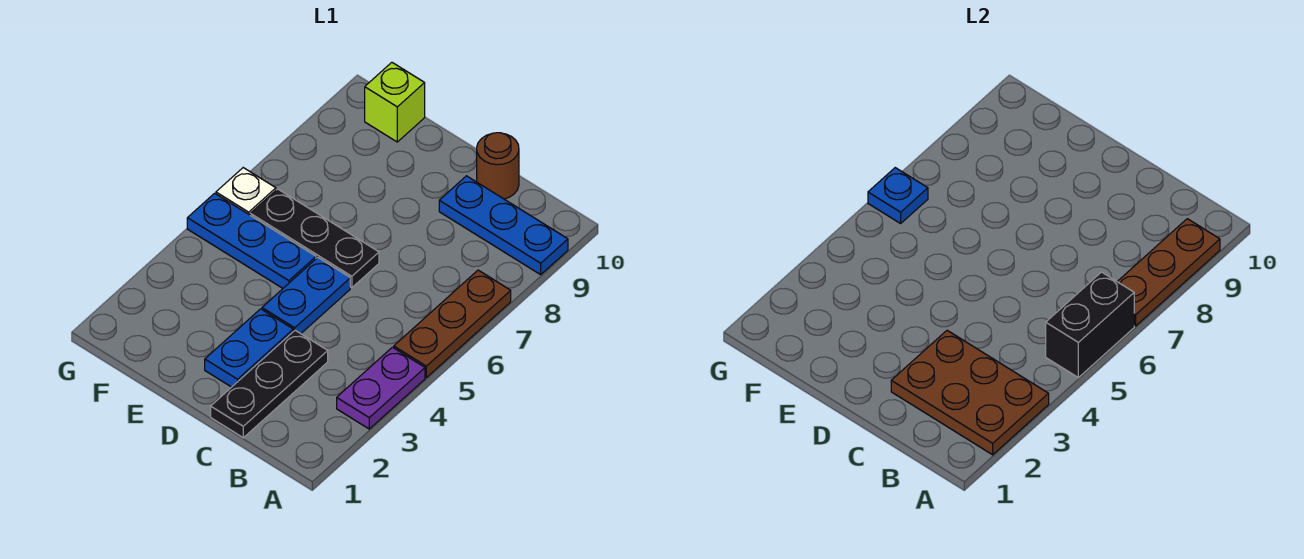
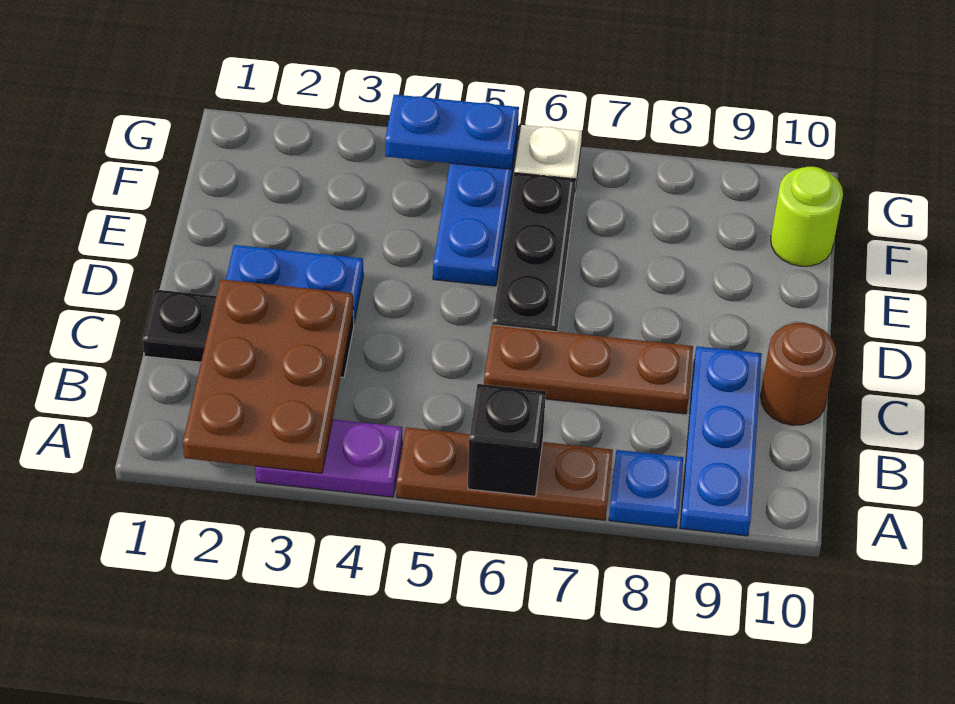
black 1x2 brick [1046,272,1134,377] -> black 1x1 brick [468,384,546,496]
brown 1x3 plate [1117,219,1220,326] -> brown 1x3 plate moved to [484,325,693,414]
blue 1x2 plate [262,258,350,334] -> blue 1x2 plate moved to [385,94,519,169]
lime 1x1 brick [365,62,425,142] -> lime 1x1 round brick [771,167,843,266]
blue 1x1 plate [868,168,928,223] -> blue 1x1 plate moved to [609,450,684,528]

